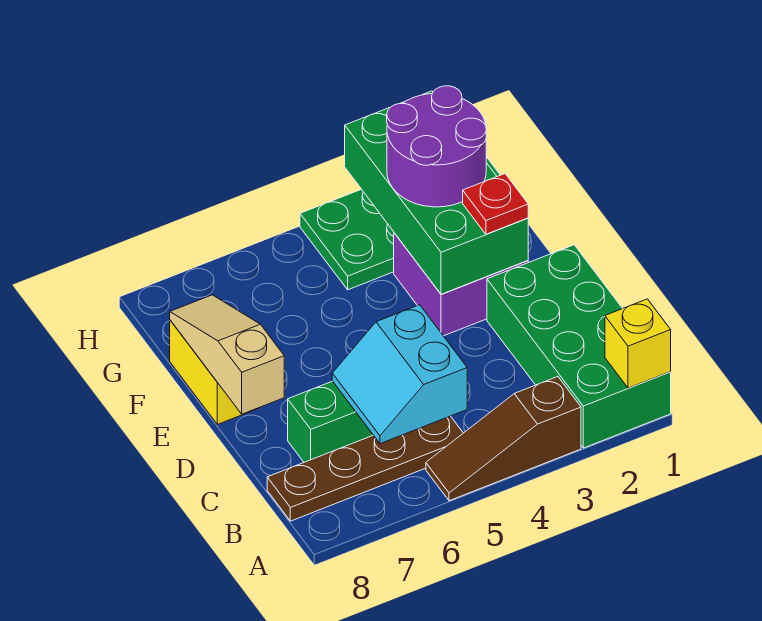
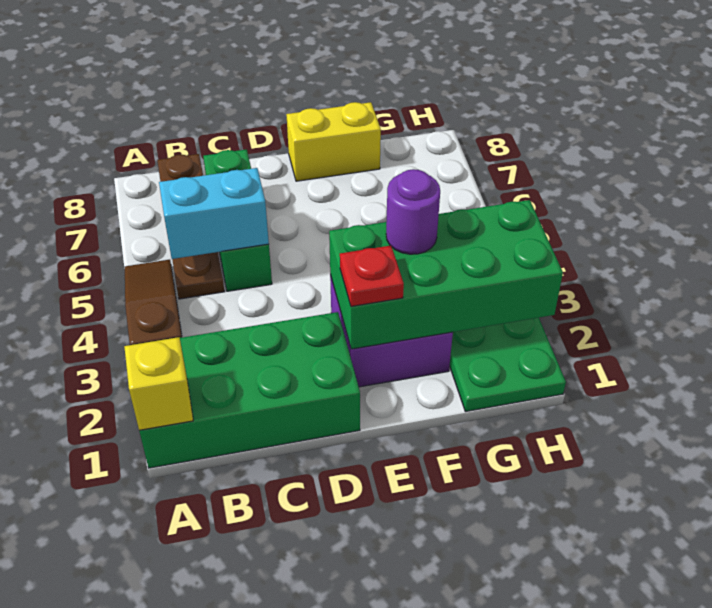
tan 1x3 slope [170,295,284,414] -> none
purple 2x2 round brick [387,86,486,207] -> purple 1x1 round brick [386,169,440,254]

